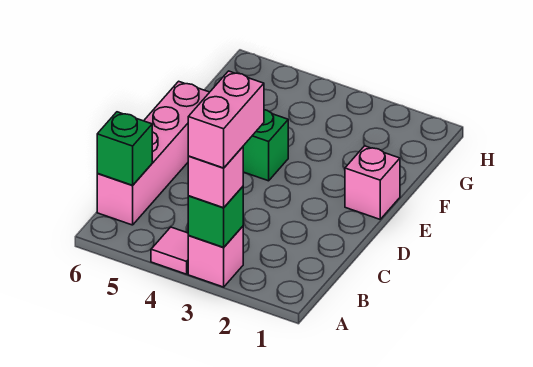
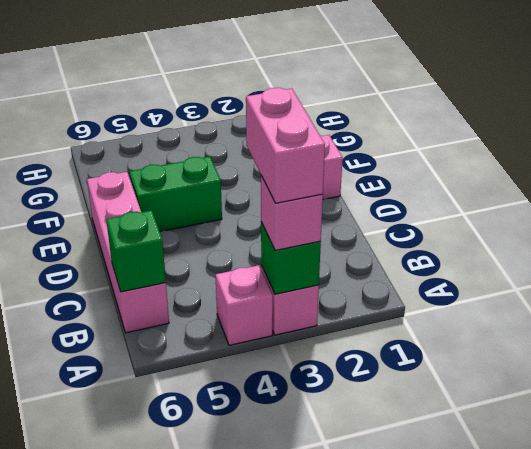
pink 1x1 tile [151,227,188,274] -> pink 1x1 brick [215,265,273,345]

